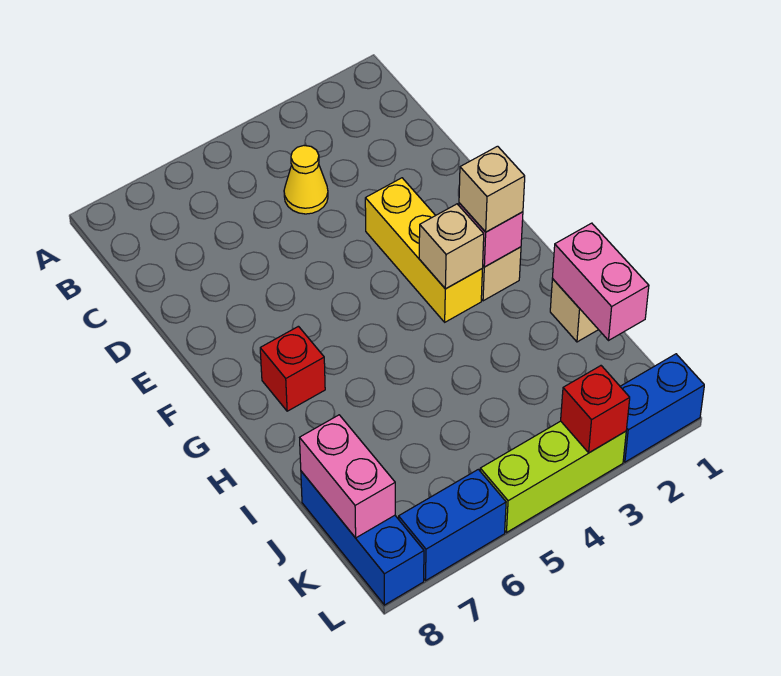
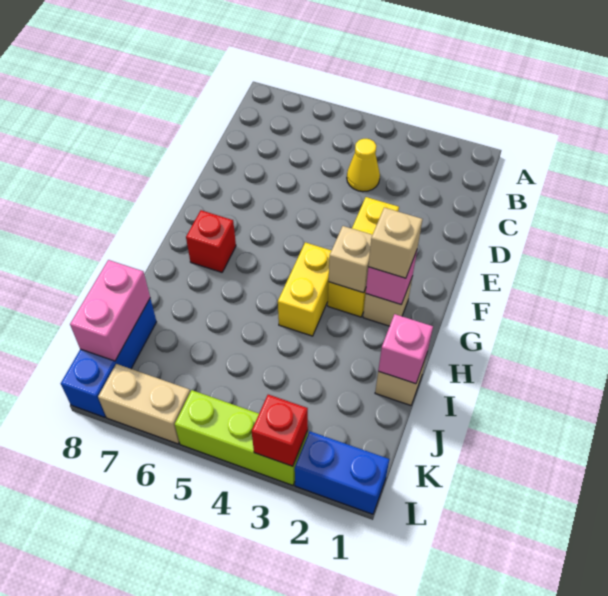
none -> yellow 1x2 brick [278,242,331,336]
pink 1x2 brick [553,223,649,340] -> pink 1x1 brick [378,314,433,384]
blue 1x2 brick [399,469,506,580] -> tan 1x2 brick [98,364,190,444]

